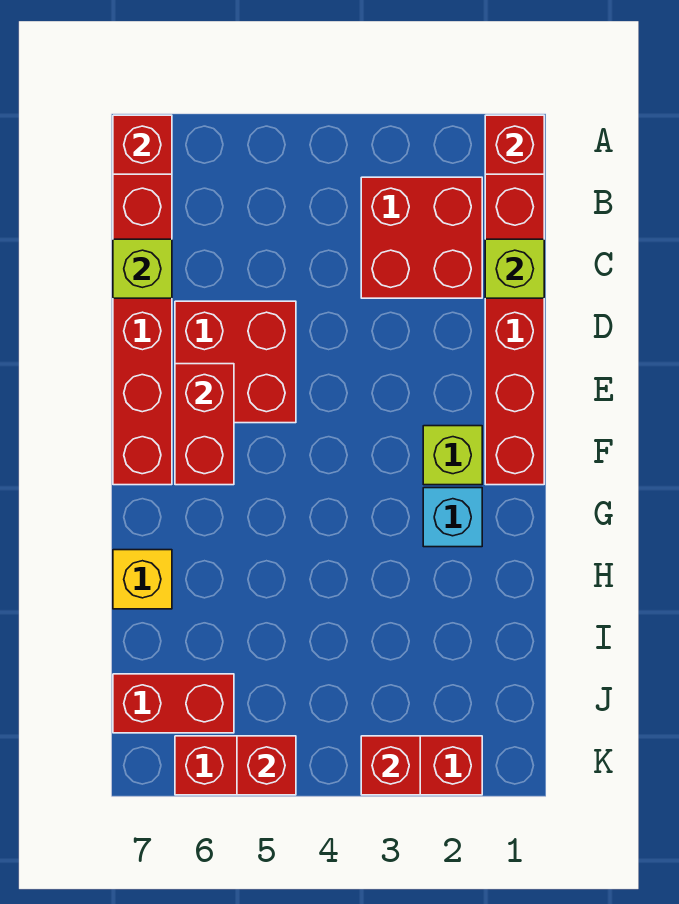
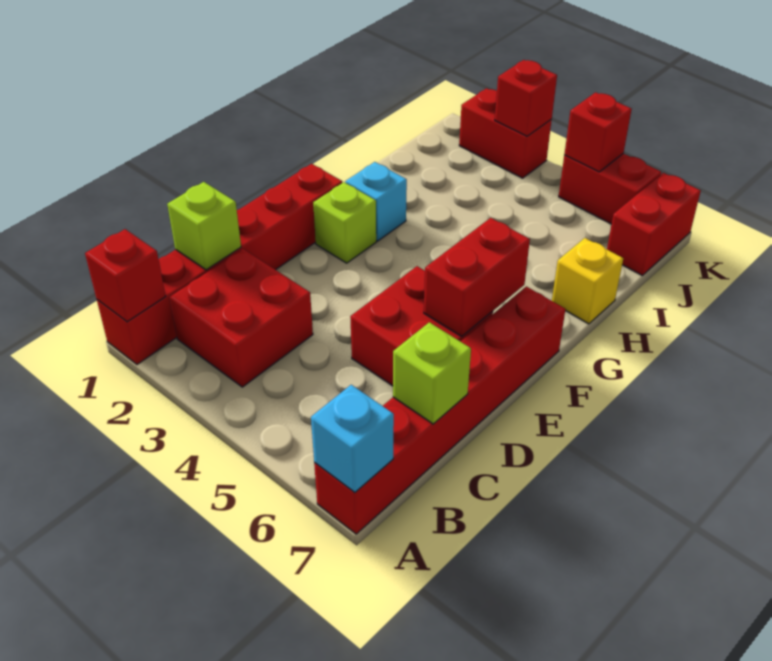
red 1x1 brick [113,115,172,174] -> cyan 1x1 brick [311,385,394,492]
red 1x2 brick [113,674,234,733] -> red 1x2 brick turned to [607,173,701,275]

